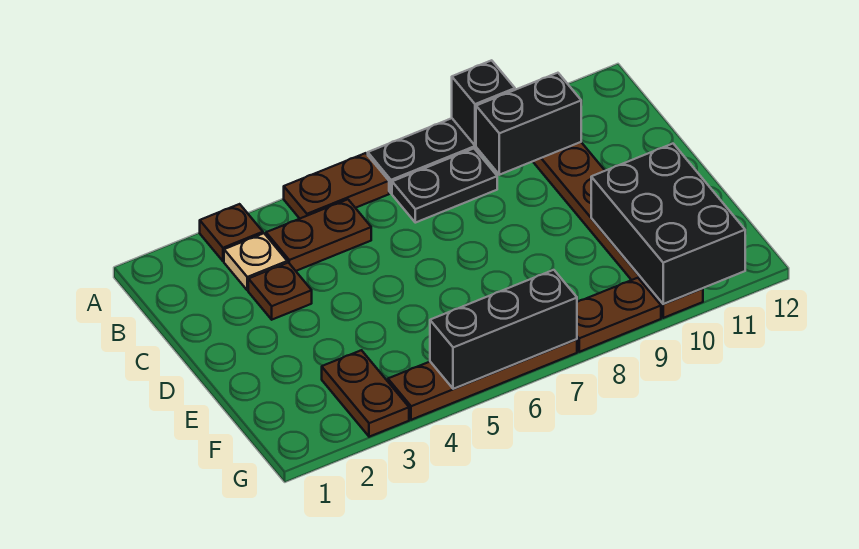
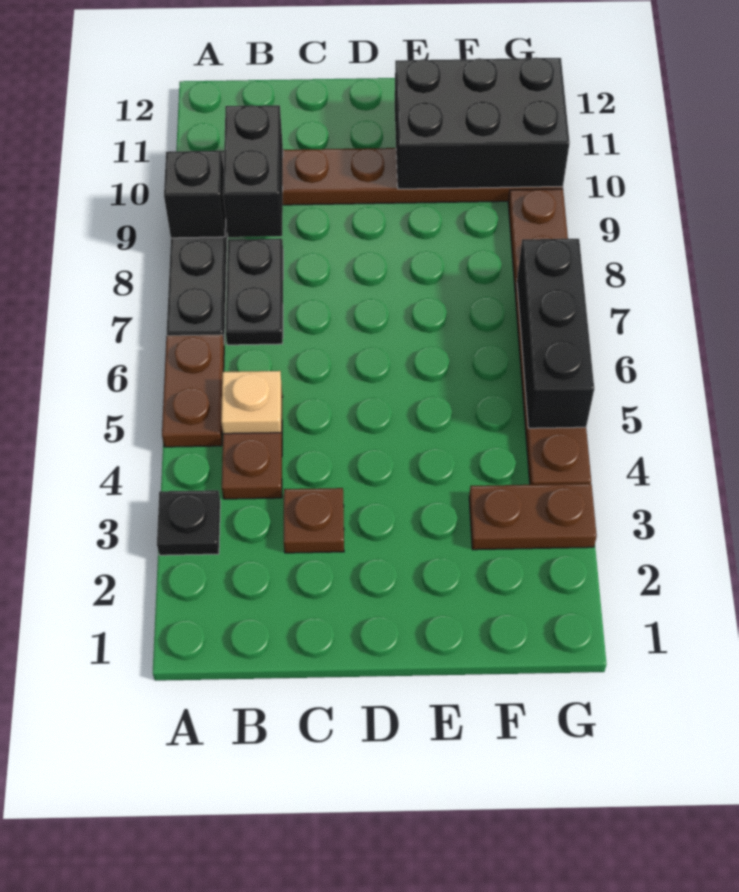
brown 1x1 plate [200,204,263,261] -> black 1x1 plate [157,490,220,555]
tan 1x1 plate [224,233,287,290] -> tan 1x1 plate moved to [221,371,281,434]

